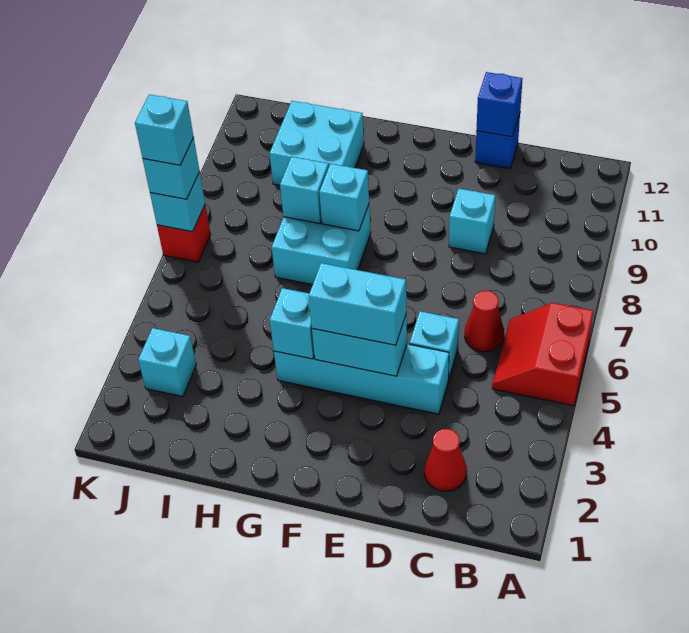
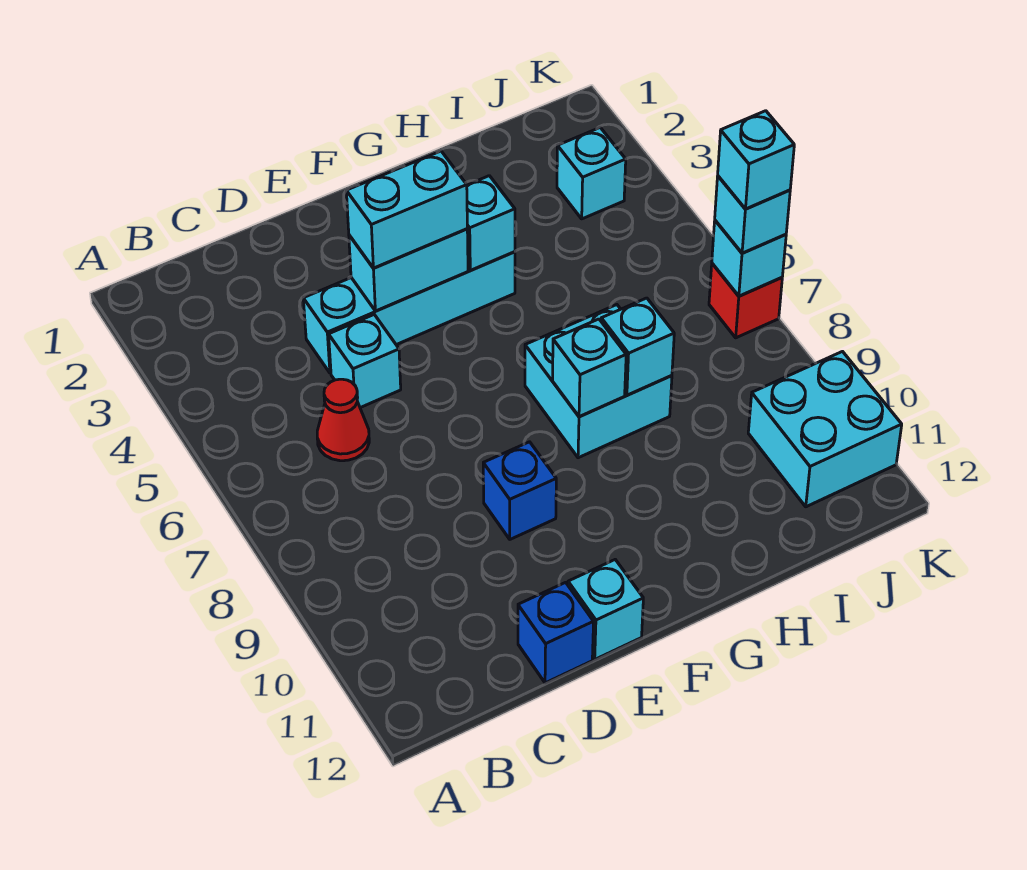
red 2x2 slope [492,303,593,406] -> none
red 1x1 cone [425,429,467,491] -> none
cyan 1x1 brick [449,189,496,254] -> cyan 1x1 brick moved to [568,560,643,659]
blue 1x1 brick [477,72,523,137] -> blue 1x1 brick moved to [483,442,556,539]
cyan 2x2 brick [269,101,364,185] -> cyan 2x2 brick moved to [748,352,902,507]

